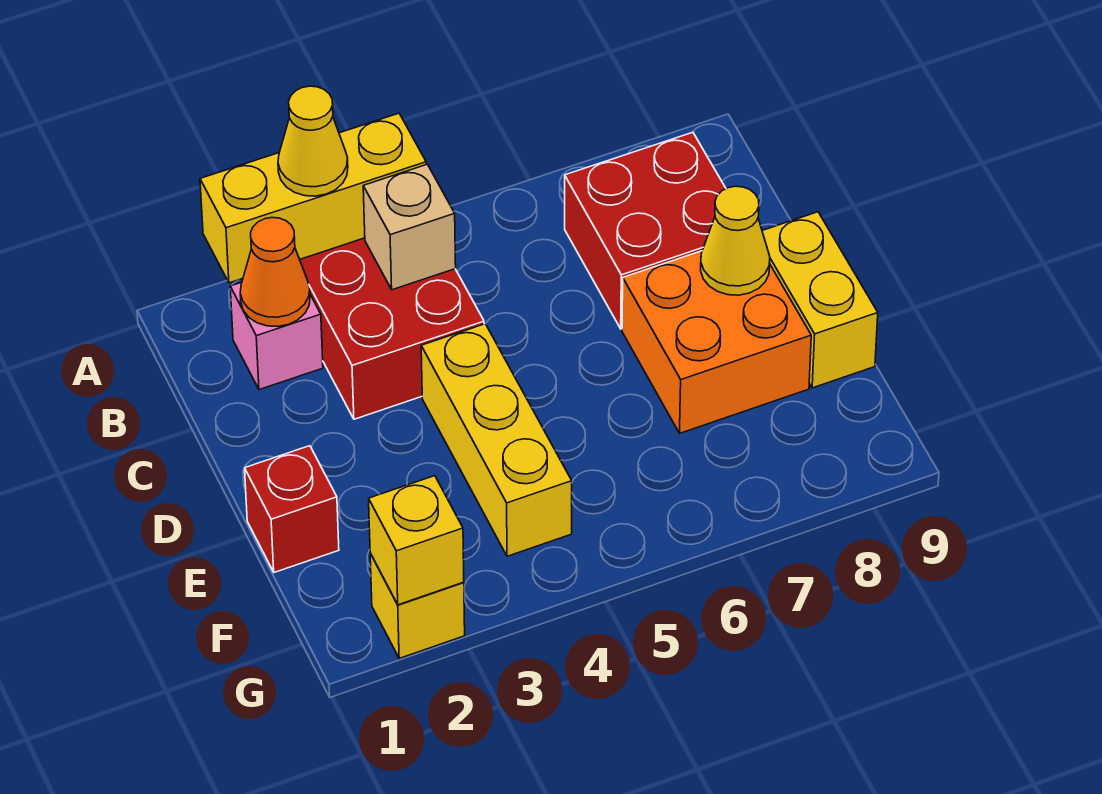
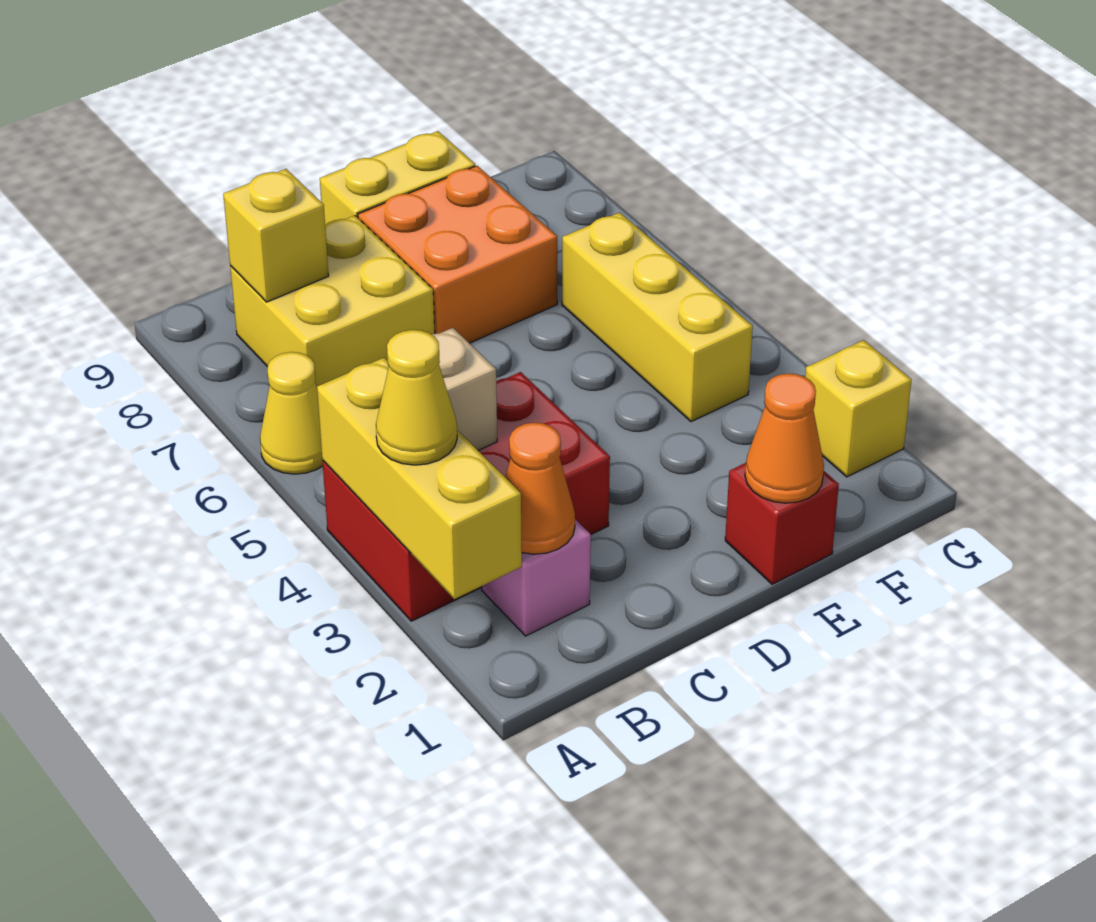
red 2x2 brick [565,132,726,329] -> yellow 2x2 brick [230,215,435,386]
yellow 1x3 brick [421,324,572,556] -> yellow 1x3 brick turned to [562,212,753,422]
yellow 1x1 cone [701,186,770,295] -> yellow 1x1 cone moved to [260,352,323,474]
none -> orange 1x1 cone [745,374,824,503]
yellow 1x1 brick [369,476,464,605] -> yellow 1x1 brick moved to [223,169,329,302]

